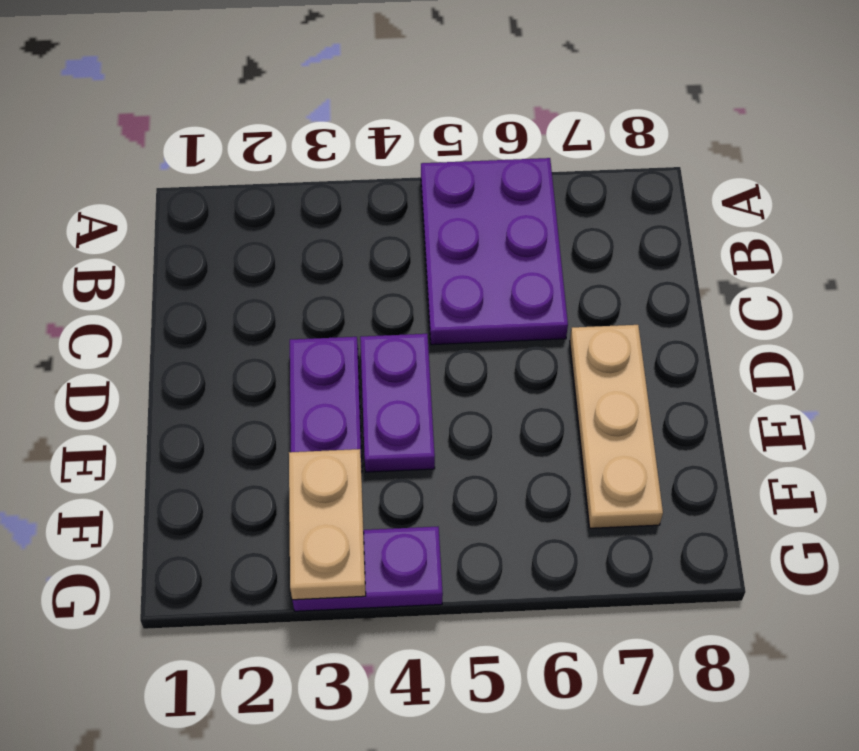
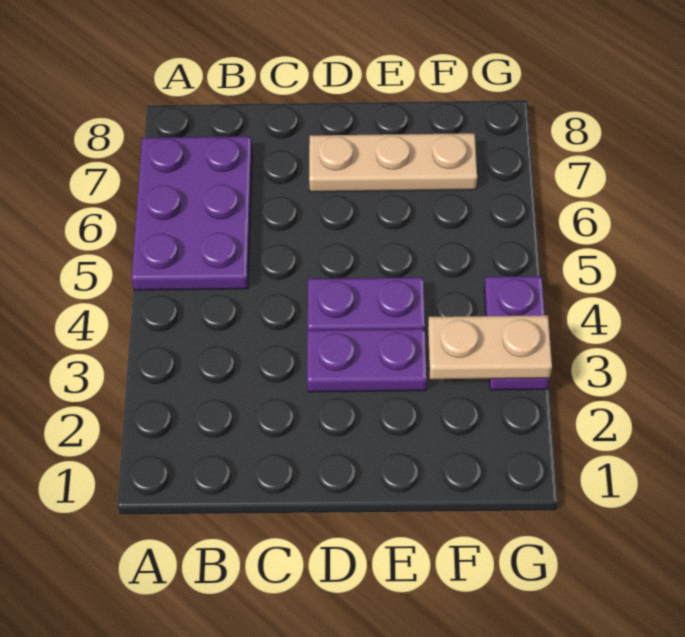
purple 2x3 plate [421,158,568,345] -> purple 2x3 plate turned to [132,136,253,290]

